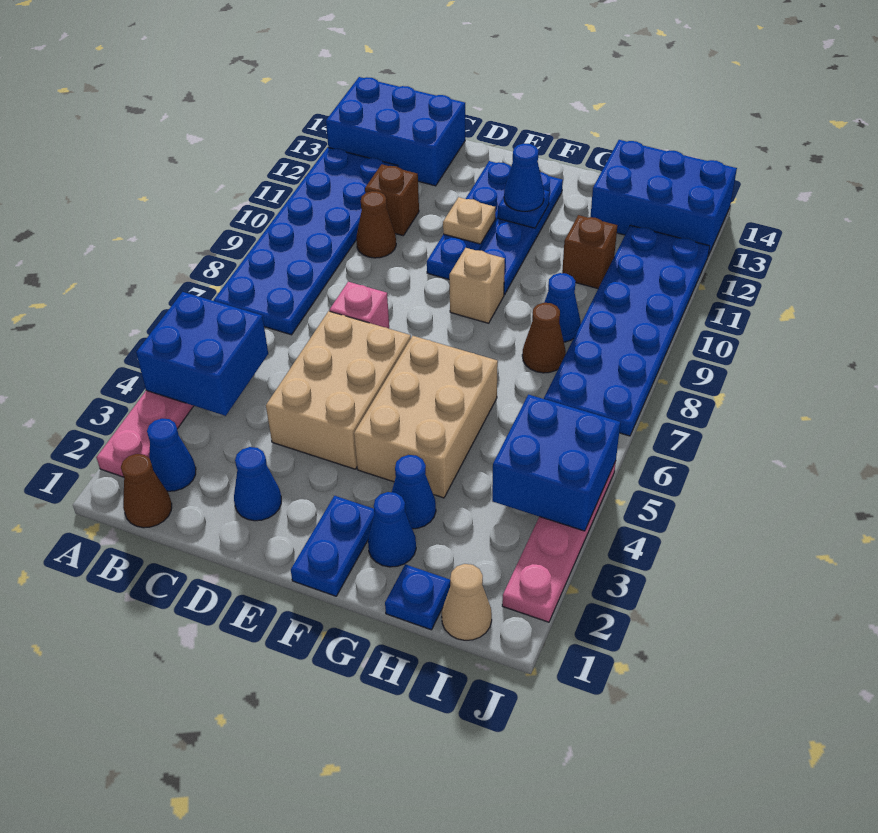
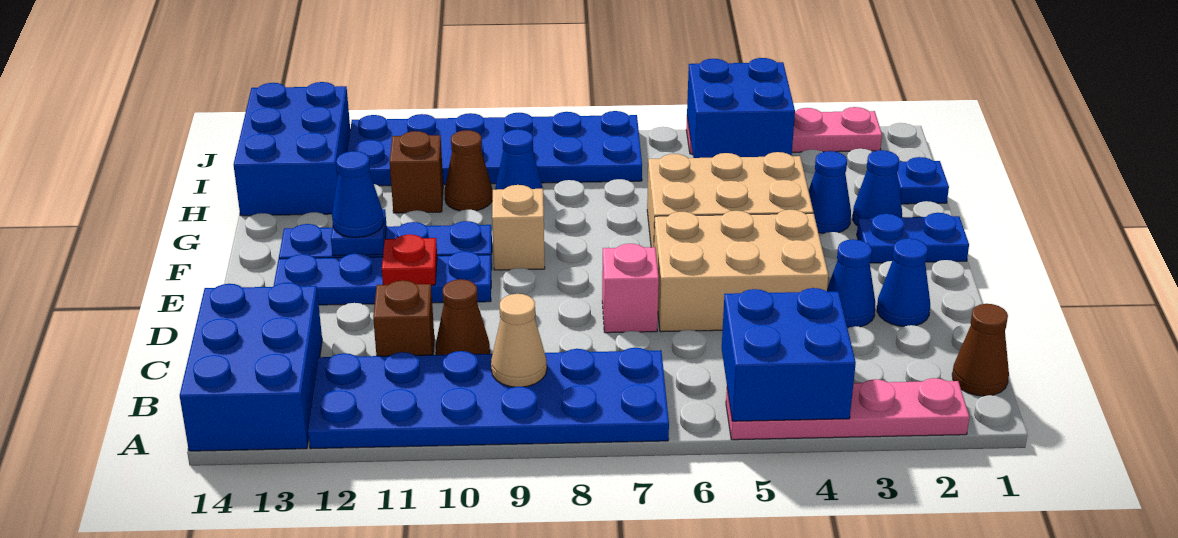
blue 1x1 cone [147,418,196,491] -> blue 1x1 cone moved to [827,239,875,327]
tan 1x1 plate [443,197,496,244] -> red 1x1 plate [382,234,437,286]
brown 1x1 cone [522,303,566,373] -> brown 1x1 cone moved to [445,130,493,211]
tan 1x1 cone [442,564,492,640] -> tan 1x1 cone moved to [491,294,547,387]

